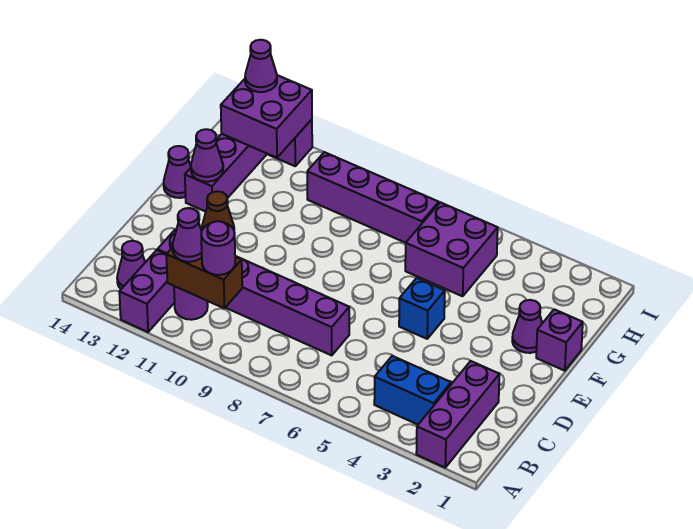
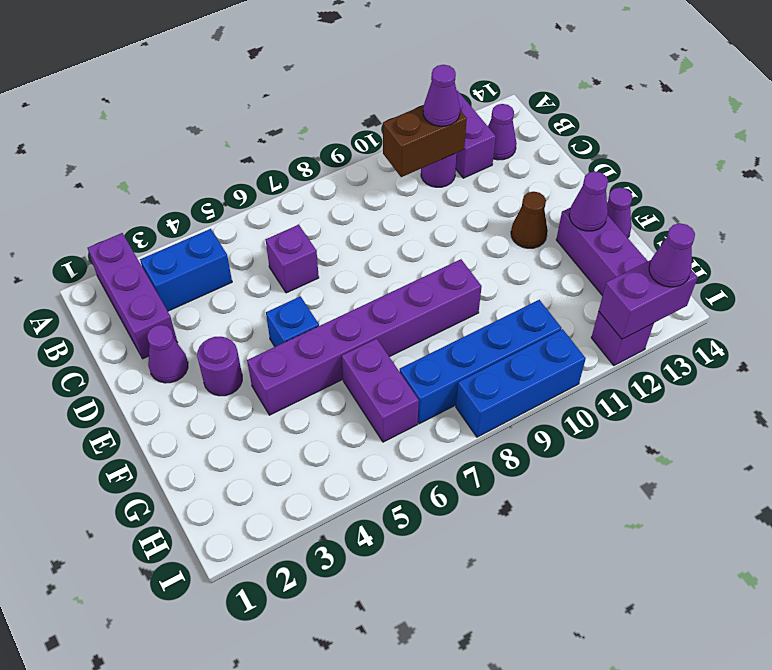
purple 1x1 round brick [201,221,235,275] -> purple 1x1 round brick moved to [197,337,242,396]
purple 1x6 brick [157,229,349,355] -> purple 1x6 brick moved to [247,259,482,415]
purple 1x1 brick [536,309,583,371] -> purple 1x1 brick moved to [265,225,319,293]
purple 1x1 cone [512,300,542,353] -> purple 1x1 cone moved to [147,325,188,383]
purple 2x2 brick [405,202,498,296] -> purple 1x2 brick [342,339,419,442]
purple 1x4 brick [307,152,439,243] -> blue 1x4 brick [400,300,561,424]
purple 2x2 brick [221,75,312,158] -> purple 1x2 brick [599,260,698,339]
none -> blue 1x3 brick [456,329,586,437]

